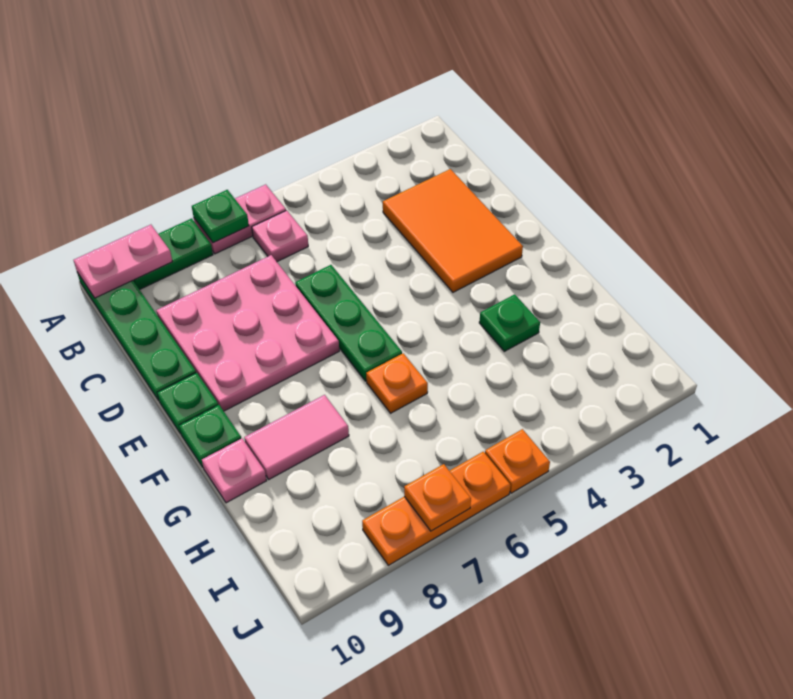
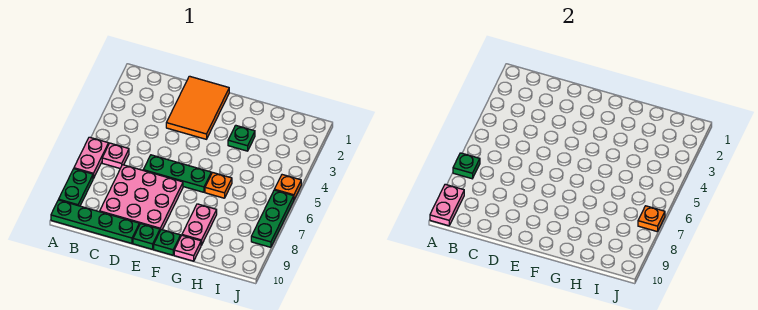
orange 2x3 tile [383,169,523,292] -> orange 2x3 tile turned to [166,76,229,139]
pink 1x2 tile [244,395,349,479] -> pink 1x2 plate [182,204,217,245]
orange 1x3 plate [362,452,511,565] -> green 1x3 plate [251,190,294,247]

